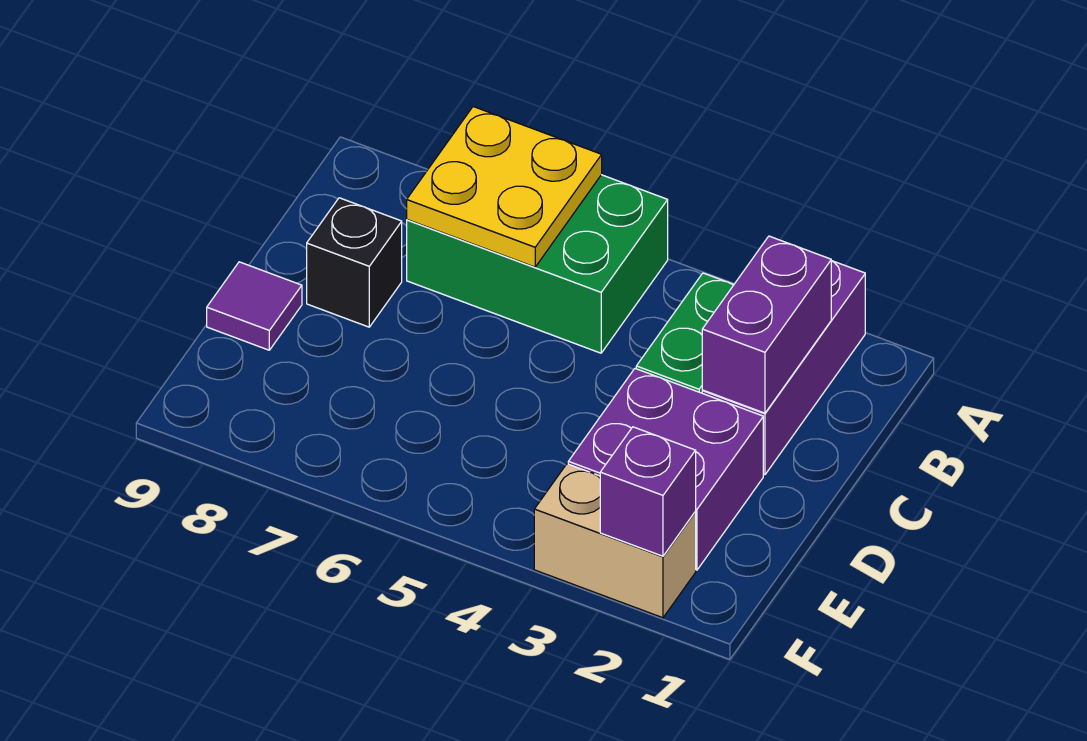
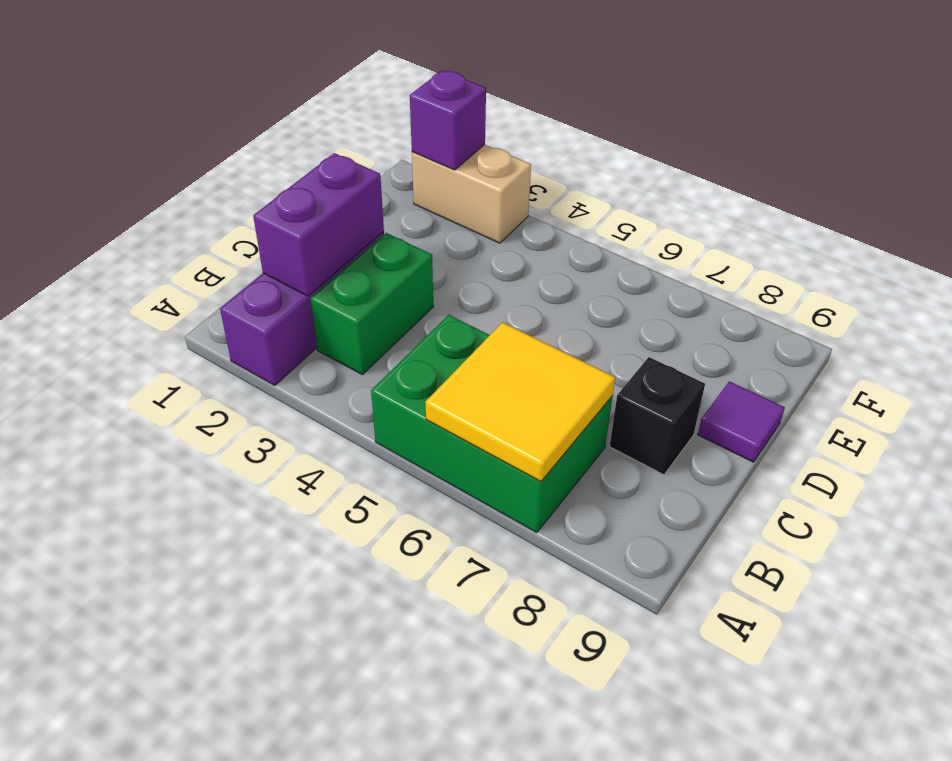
yellow 2x2 plate [407,107,602,267] -> yellow 2x2 tile [425,322,615,481]
purple 2x2 brick [568,369,763,570] -> none

